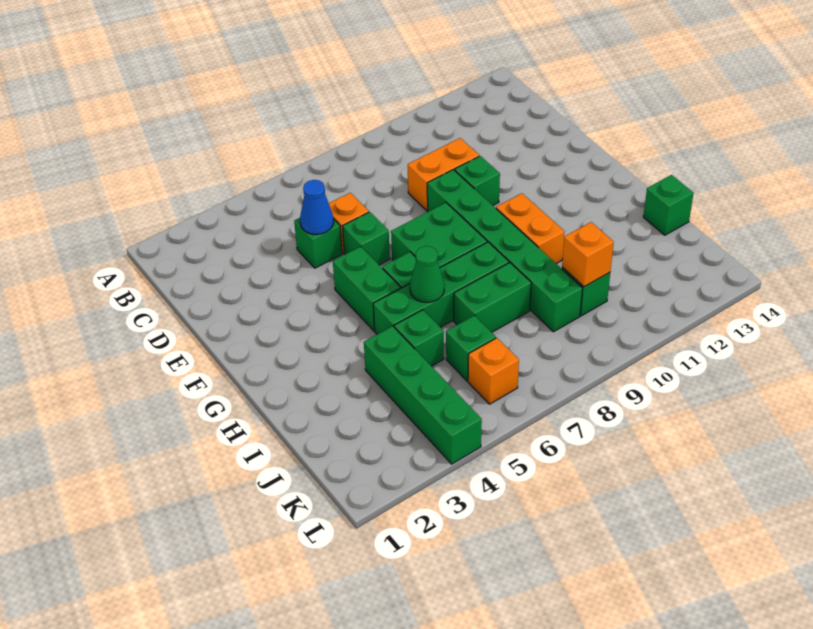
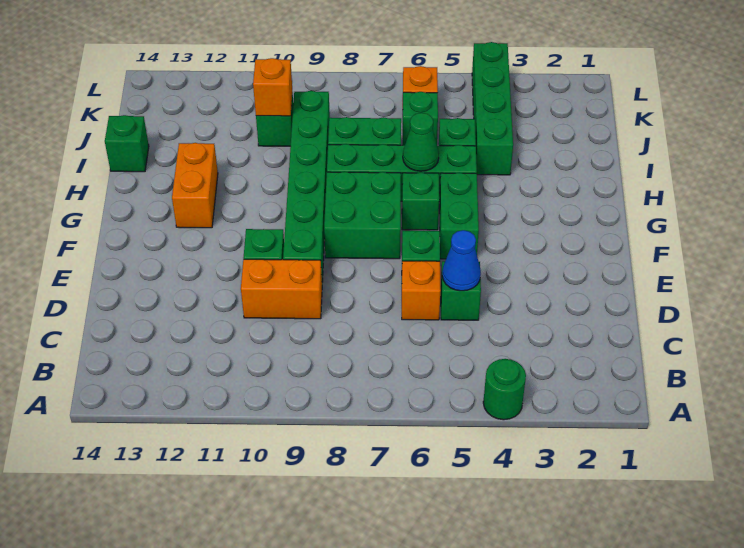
none -> green 1x1 round brick [483,359,526,420]
orange 1x2 brick [496,193,565,264] -> orange 1x2 brick moved to [172,143,218,228]

